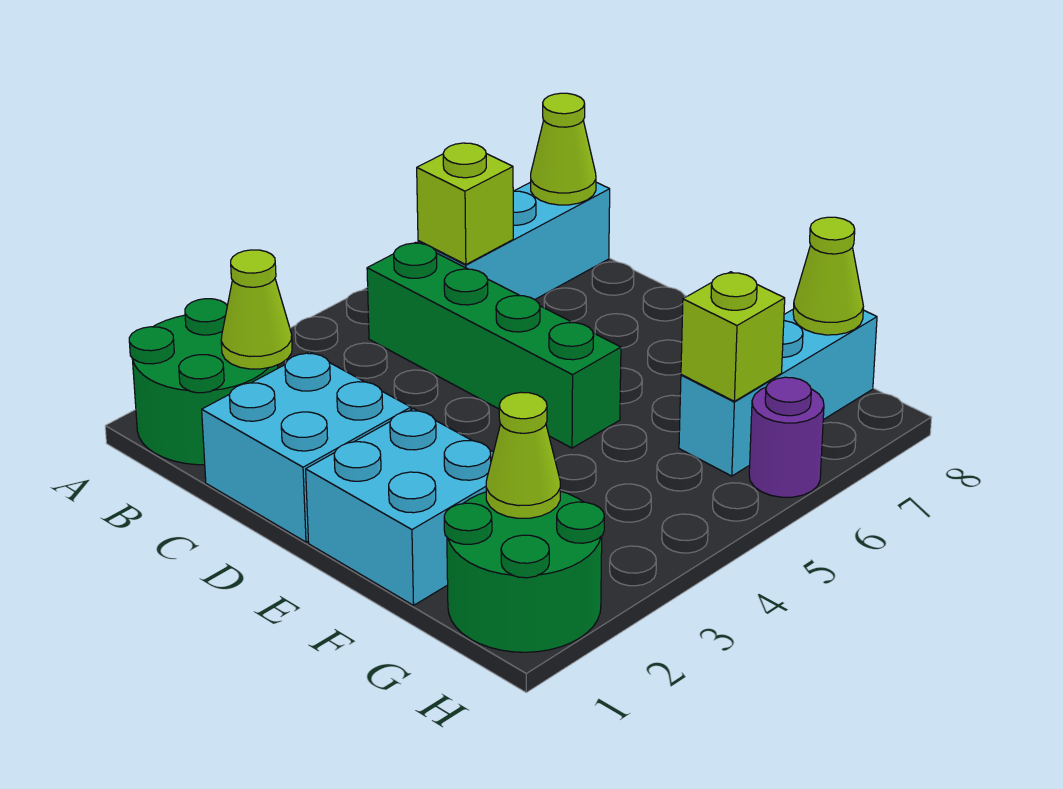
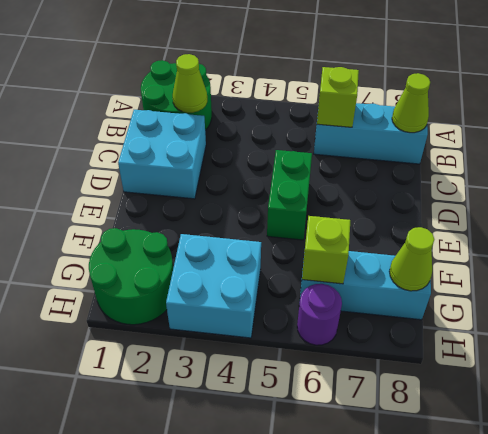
green 1x4 brick [367,242,621,448] -> green 1x2 brick [267,150,312,240]
cyan 2x2 brick [306,409,493,605] -> cyan 2x2 brick moved to [166,234,261,338]
lime 1x1 cone [486,392,560,518] -> none

